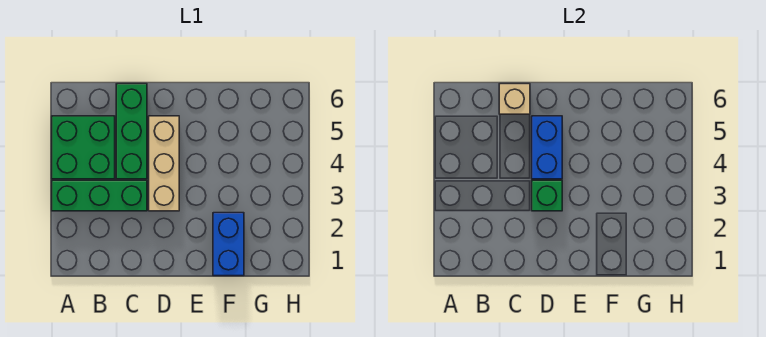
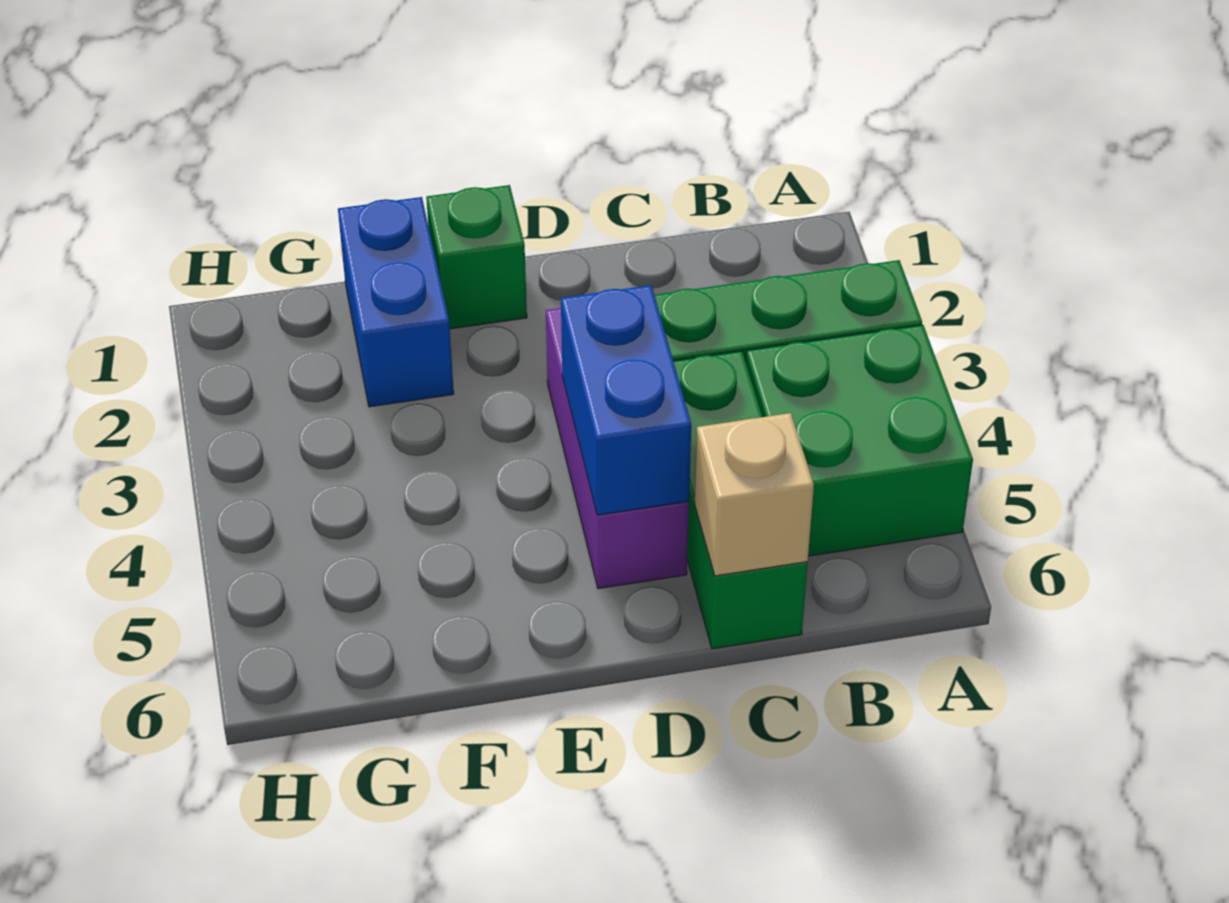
tan 1x3 brick [149,116,179,211] -> purple 1x3 brick [546,308,689,589]
green 1x1 brick [532,180,562,211] -> green 1x1 brick moved to [426,185,527,329]

